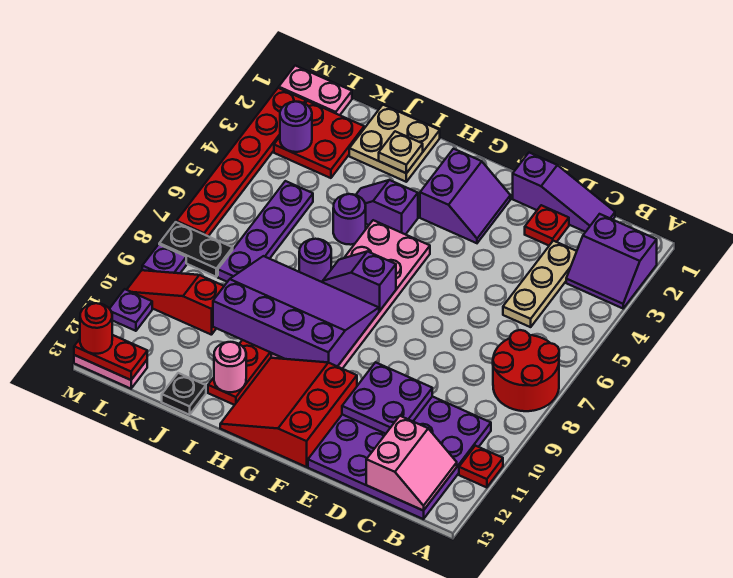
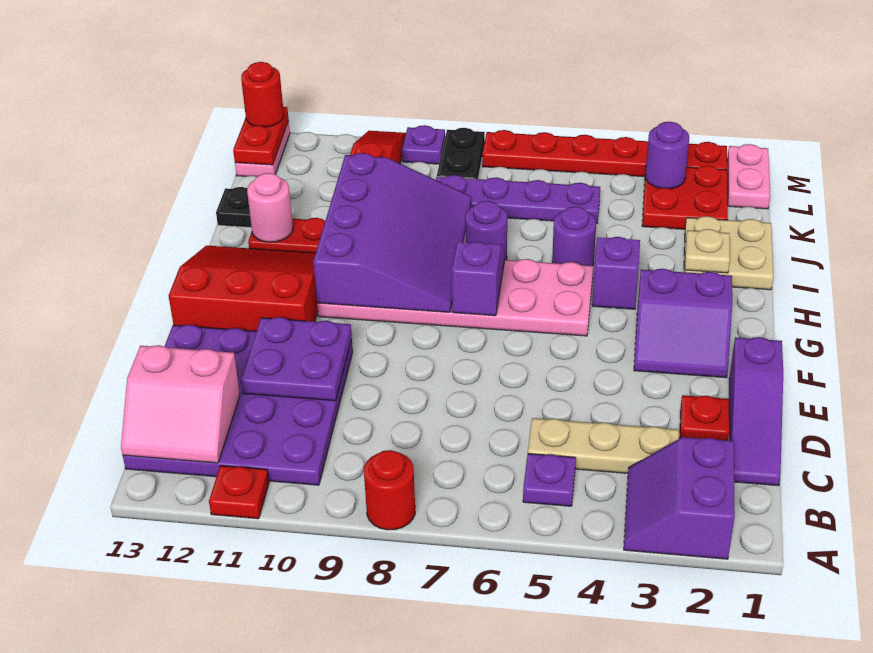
red 2x2 round brick [493,330,559,411] -> red 1x1 round brick [364,450,415,530]
purple 1x1 plate [110,289,152,331] -> purple 1x1 plate moved to [523,454,576,506]

